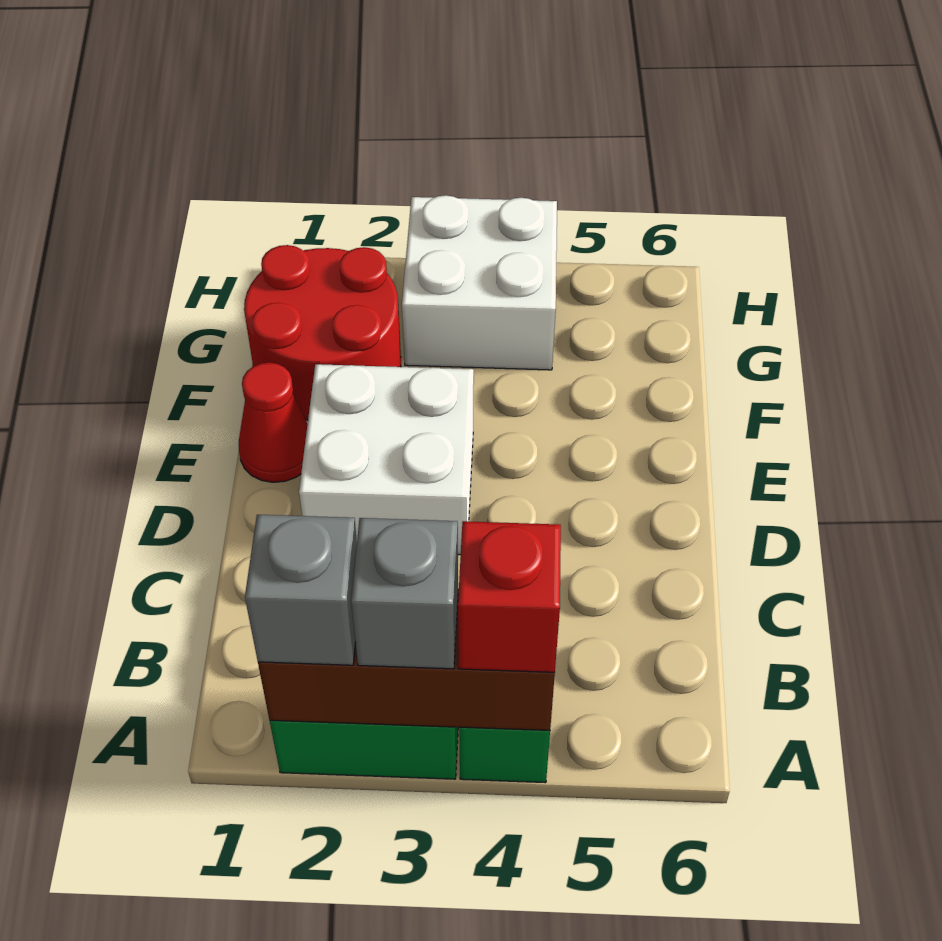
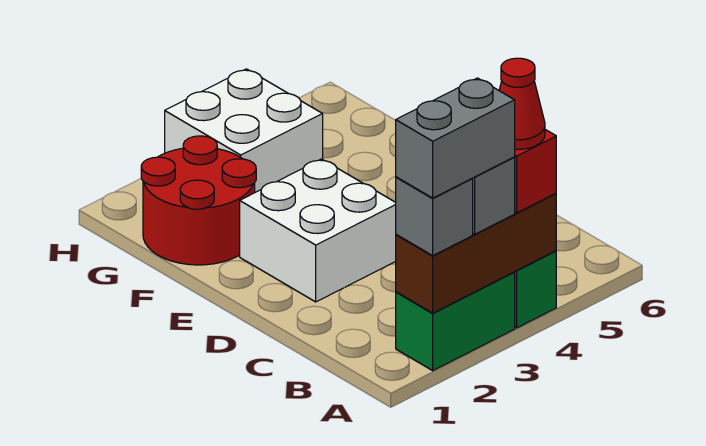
none -> grey 1x2 brick [396,78,515,198]
red 1x1 cone [239,363,308,482] -> red 1x1 cone moved to [499,58,545,149]

